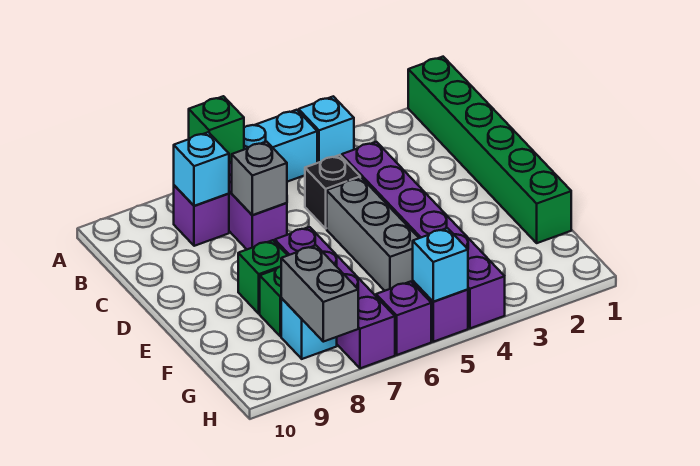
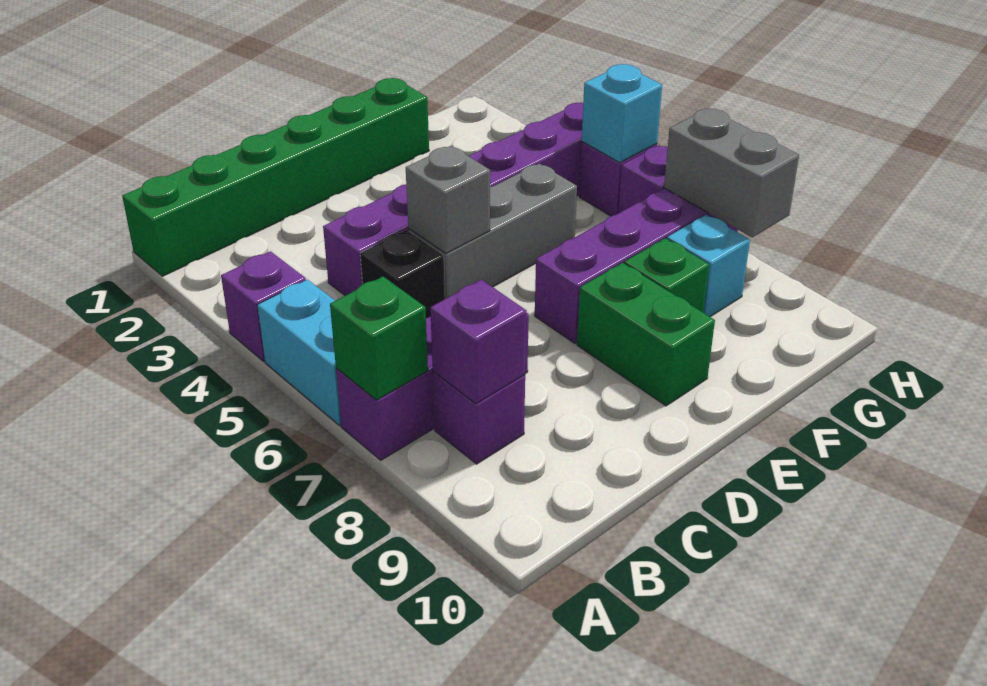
cyan 1x1 brick [299,96,354,163] -> purple 1x1 brick [221,251,306,361]
cyan 1x1 brick [174,132,229,206] -> purple 1x1 brick [430,280,527,404]
grey 1x1 brick [232,142,287,215] -> grey 1x1 brick moved to [406,146,490,254]
green 1x1 brick [238,240,288,314] -> green 1x2 brick [577,263,715,406]
grey 1x2 brick [281,246,358,342] -> grey 1x2 brick turned to [664,108,799,237]

